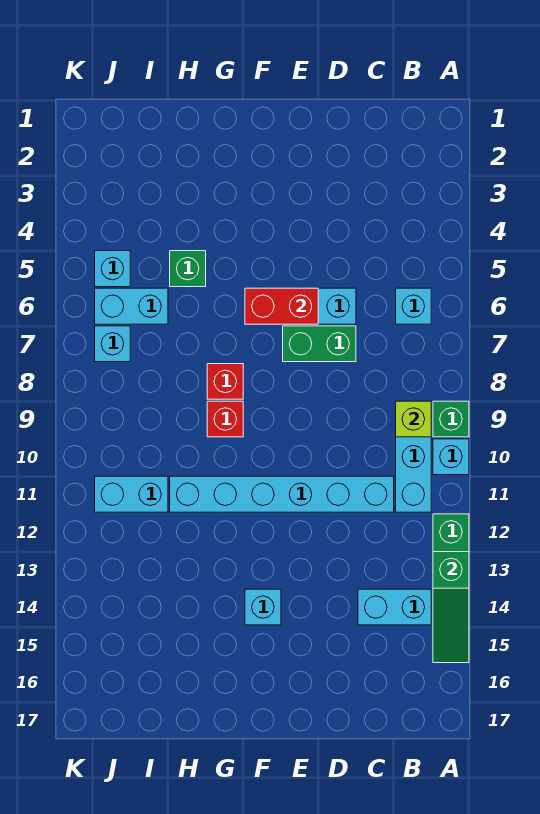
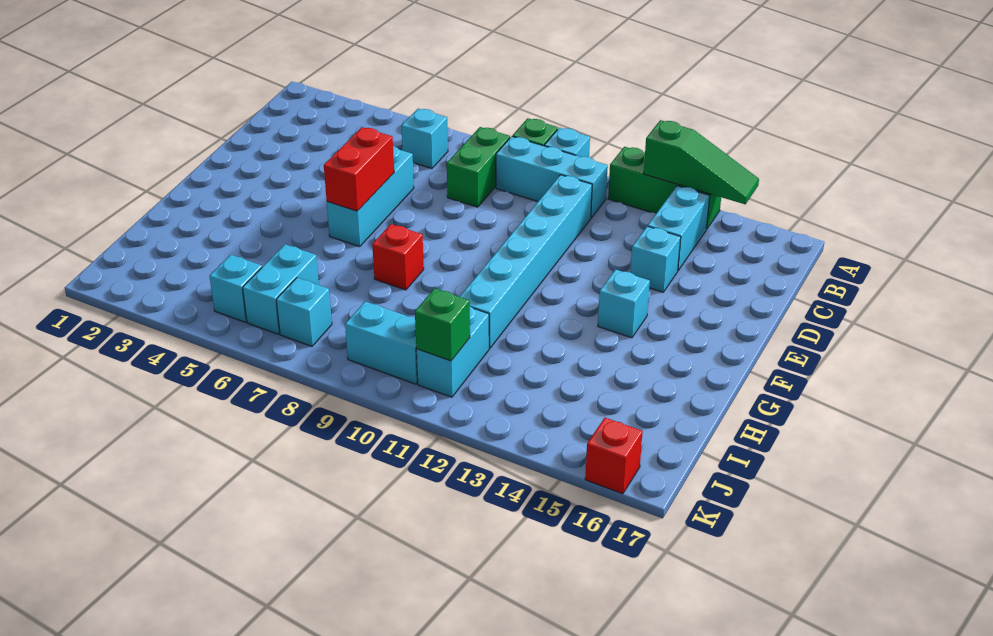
lime 1x1 brick [396,401,431,437] -> none
green 1x2 brick [283,326,356,362] -> green 1x2 brick moved to [447,127,510,207]
none -> cyan 1x1 brick [630,226,681,292]
red 1x1 brick [207,401,243,437] -> red 1x1 brick moved to [585,418,643,494]
green 1x1 brick [170,251,206,287] -> green 1x1 brick moved to [415,288,470,361]
none -> cyan 1x2 brick [345,301,418,384]

